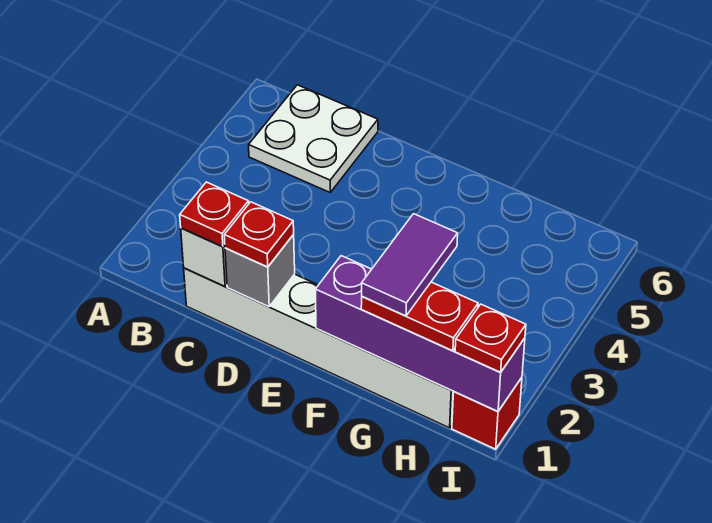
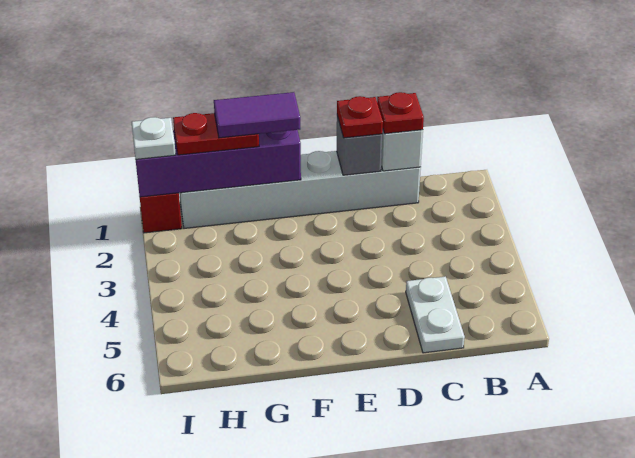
white 2x2 plate [249,85,378,192] -> white 1x2 plate [406,277,465,353]
purple 1x2 tile [362,214,458,316] -> purple 1x2 tile turned to [214,92,300,138]
red 1x1 plate [455,304,526,372] -> white 1x1 plate [131,117,176,159]

